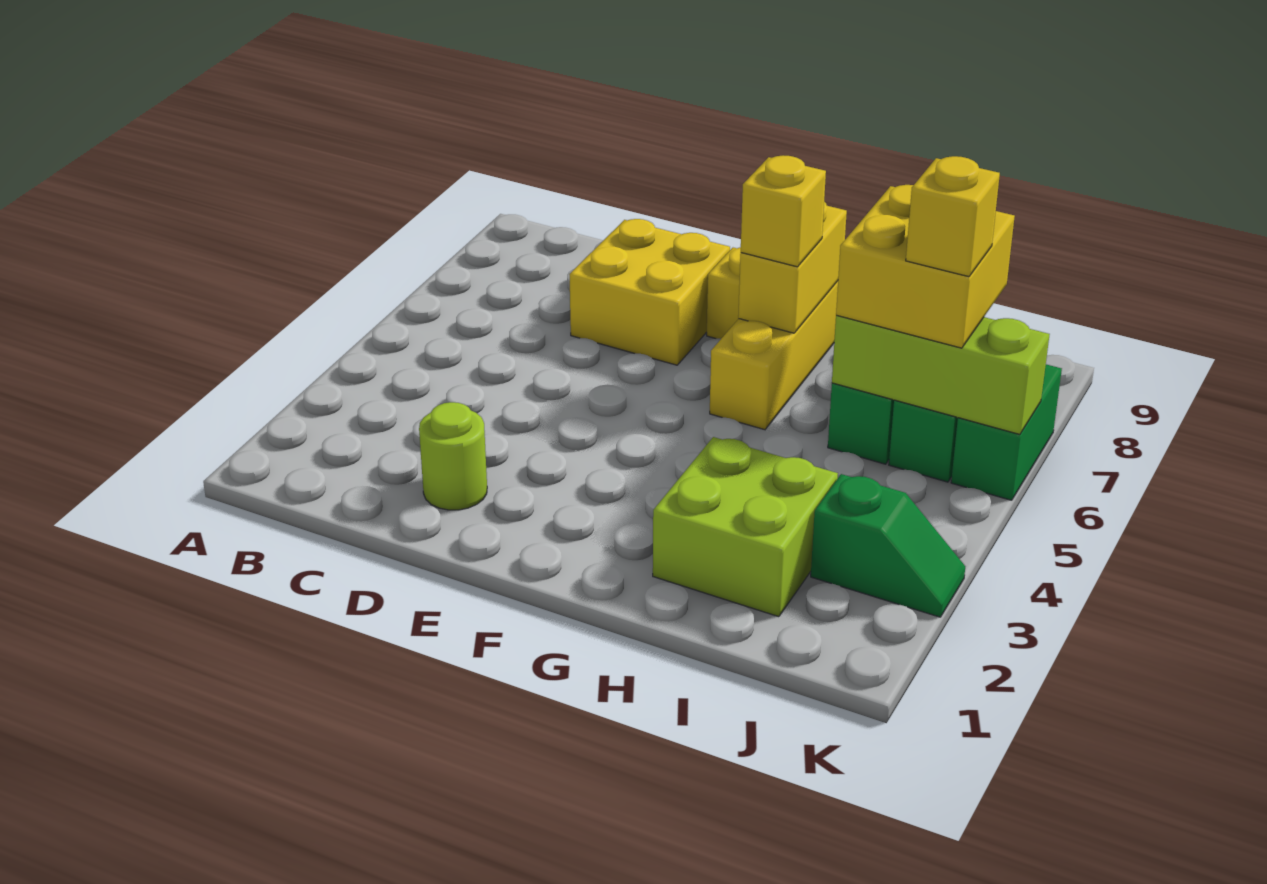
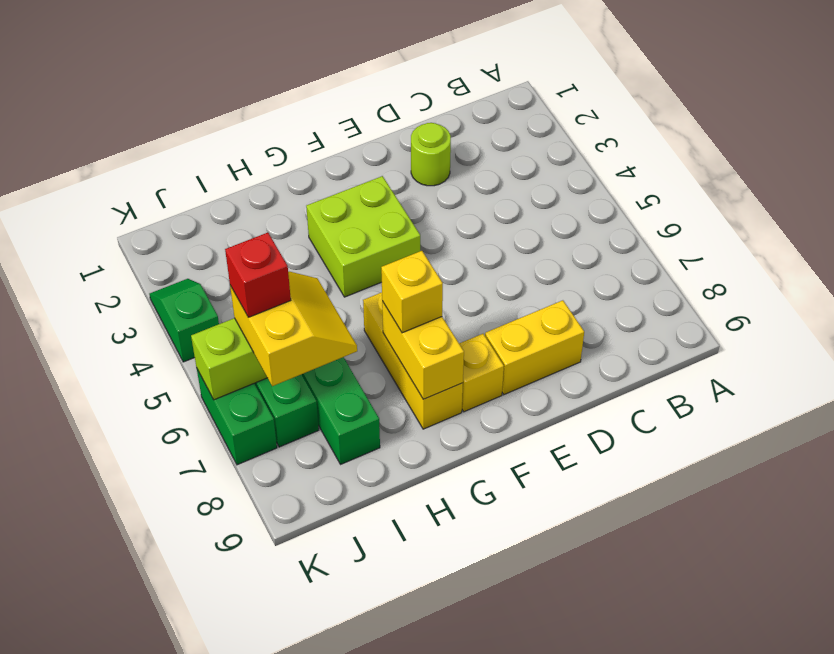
yellow 2x2 brick [569,219,730,365] -> yellow 1x2 brick [485,300,584,395]
lime 2x2 brick [653,437,838,617] -> lime 2x2 brick moved to [306,176,420,297]
yellow 2x2 brick [836,185,1015,348] -> yellow 2x2 slope [230,271,357,386]
green 1x2 slope [811,474,965,617] -> green 1x2 slope turned to [149,279,219,362]
yellow 1x1 brick [906,156,1000,277] -> red 1x1 brick [225,233,291,317]

